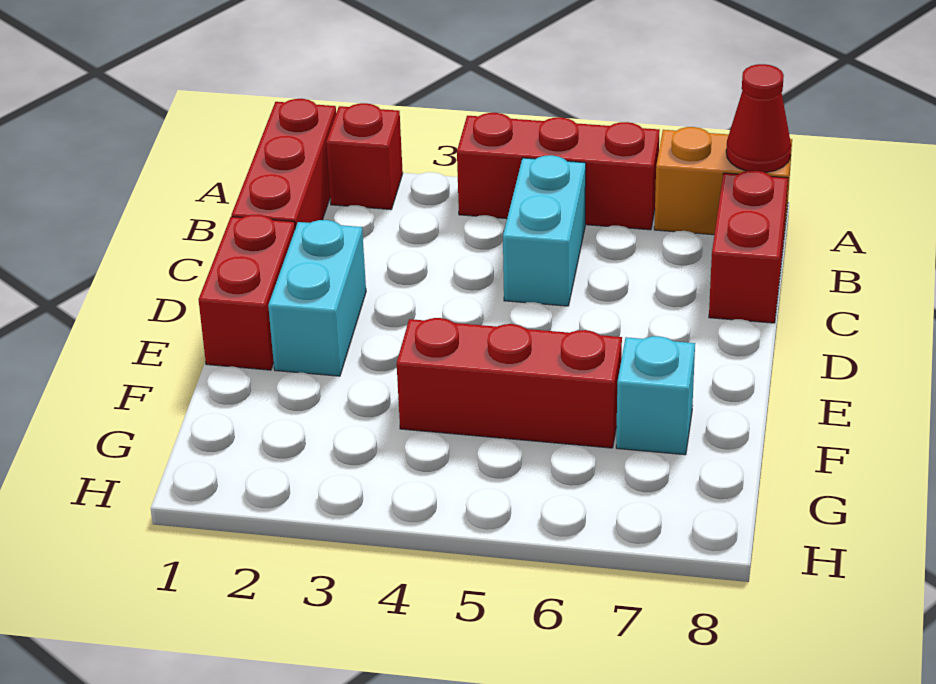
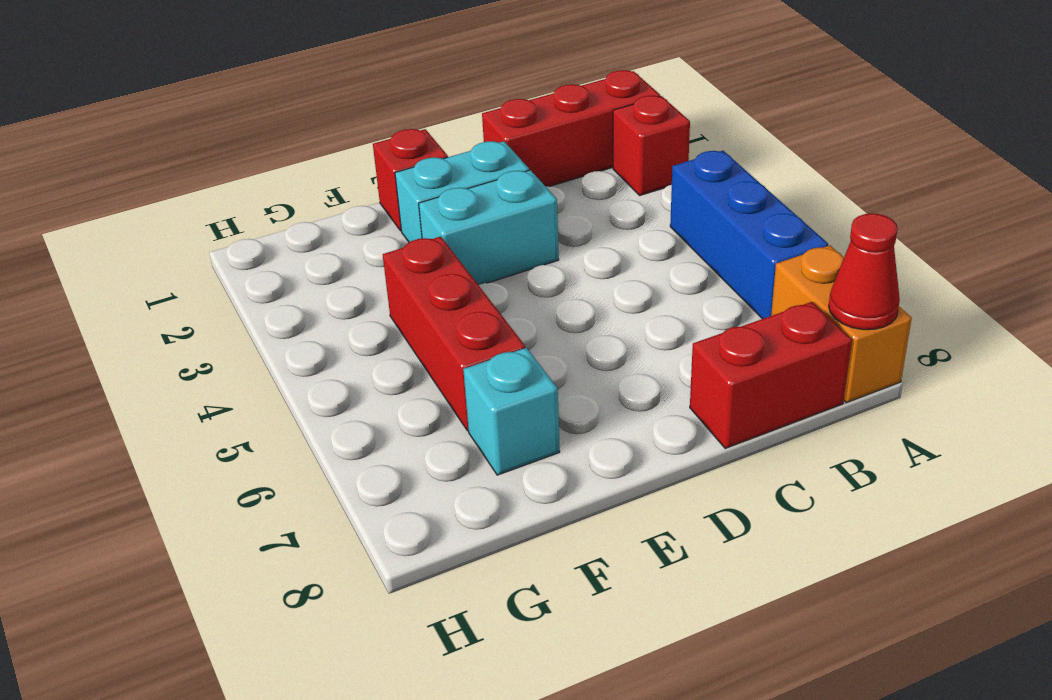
red 1x3 brick [457,113,660,230] -> blue 1x3 brick [670,151,828,319]
cyan 1x2 brick [503,155,586,306] -> cyan 1x2 brick moved to [419,170,559,285]
red 1x2 brick [199,215,295,370] -> red 1x1 brick [373,129,448,231]

